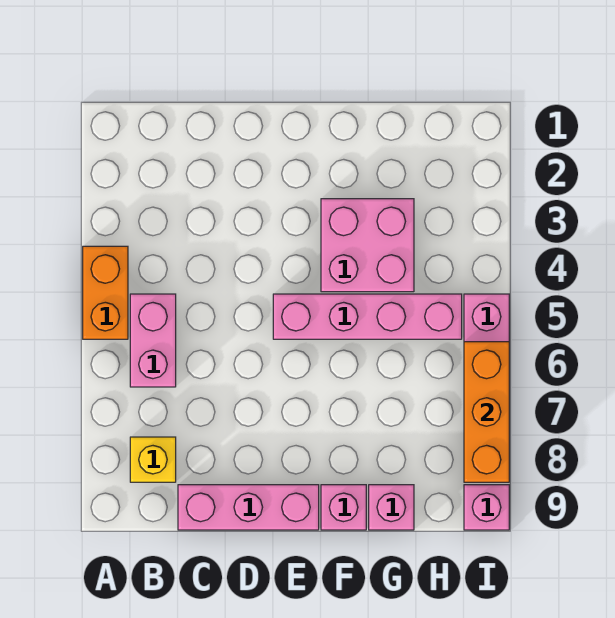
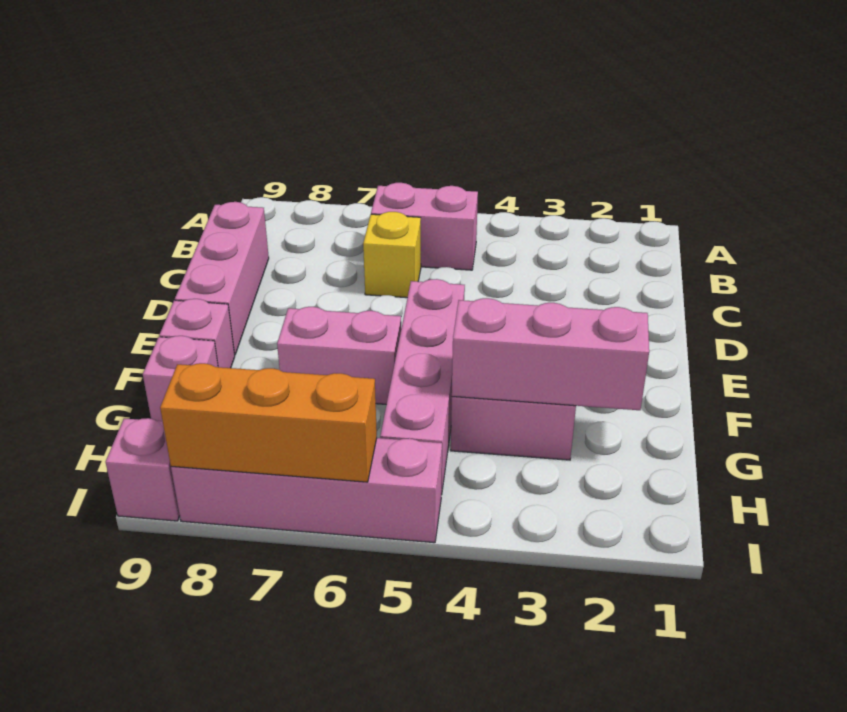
orange 1x2 brick [83,246,128,339] -> none
yellow 1x1 brick [130,437,176,482] -> yellow 1x1 brick moved to [363,212,421,298]
none -> pink 1x2 brick [277,307,401,404]
none -> pink 1x3 brick [452,298,649,410]

